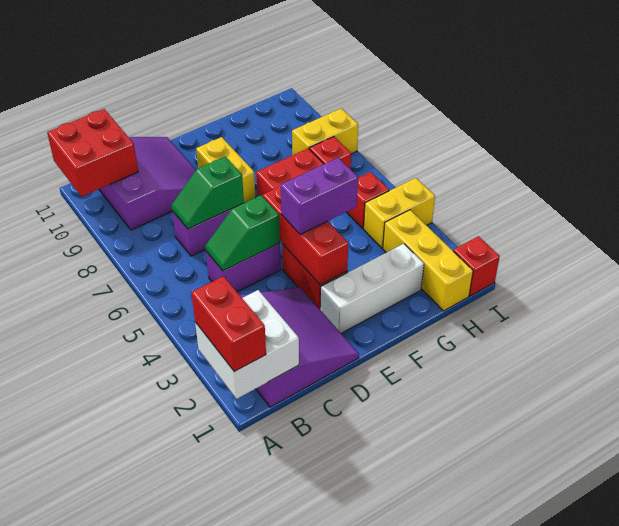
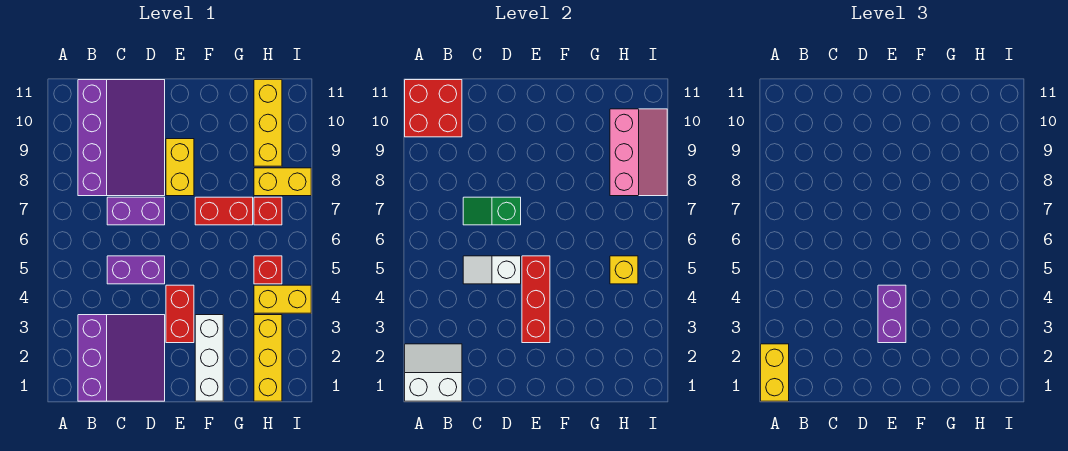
white 2x2 brick [195,290,299,399] -> white 2x2 slope [405,344,462,401]
red 1x2 brick [191,276,266,371] -> yellow 1x2 brick [761,344,789,401]
purple 3x3 slope [99,137,196,230] -> purple 3x4 slope [78,80,165,196]
green 1x2 slope [205,195,280,271] -> white 1x2 slope [463,256,521,284]
white 1x3 brick [321,244,424,333] -> white 1x3 brick turned to [195,315,223,401]
purple 1x2 brick [281,158,358,234] -> purple 1x2 brick turned to [878,285,906,343]
none -> yellow 1x1 brick [610,256,638,284]
none -> pink 2x3 slope [610,109,667,196]
none -> yellow 1x3 brick [254,80,282,166]
red 1x1 brick [453,236,500,296] -> none

